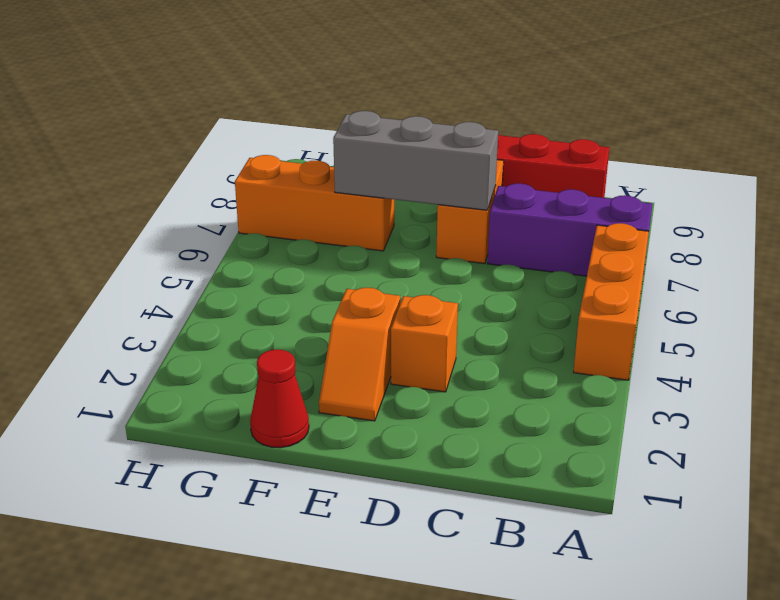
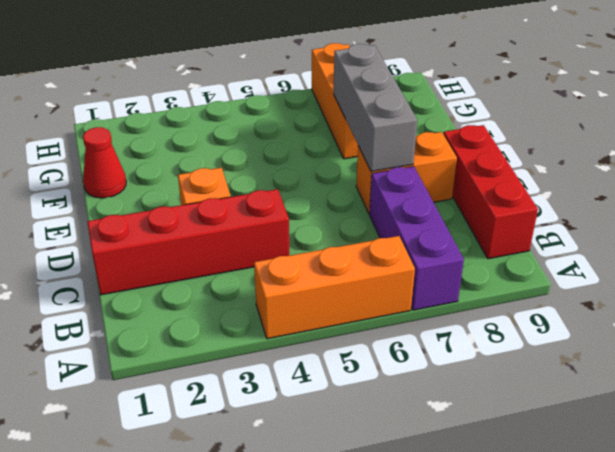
none -> red 1x4 brick [87,189,290,295]
orange 1x2 slope [319,288,400,421] -> none

